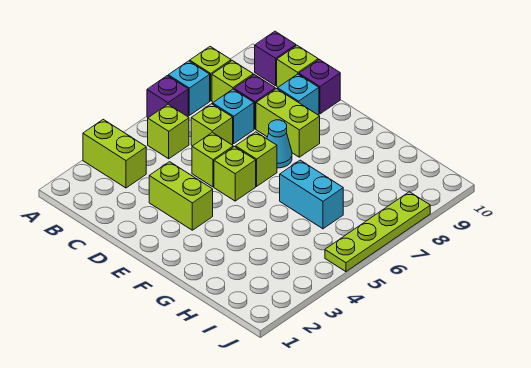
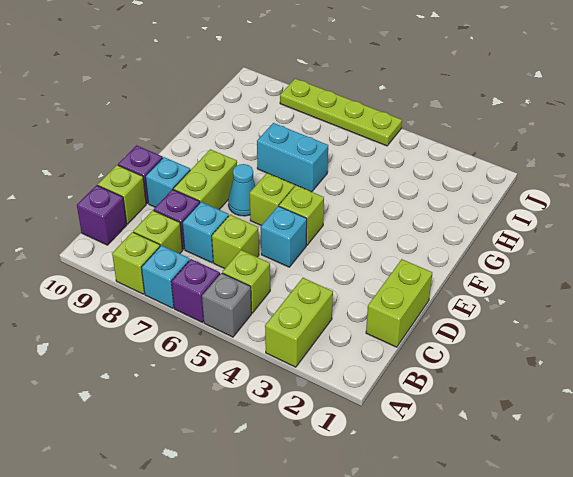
none -> grey 1x1 brick [202,273,252,337]
lime 1x2 brick [149,162,213,230] -> lime 1x2 brick moved to [366,259,432,347]
lime 1x1 brick [192,132,233,187] -> cyan 1x1 brick [261,206,307,267]
cyan 1x2 brick [280,160,343,229] -> cyan 1x2 brick turned to [257,123,328,192]

